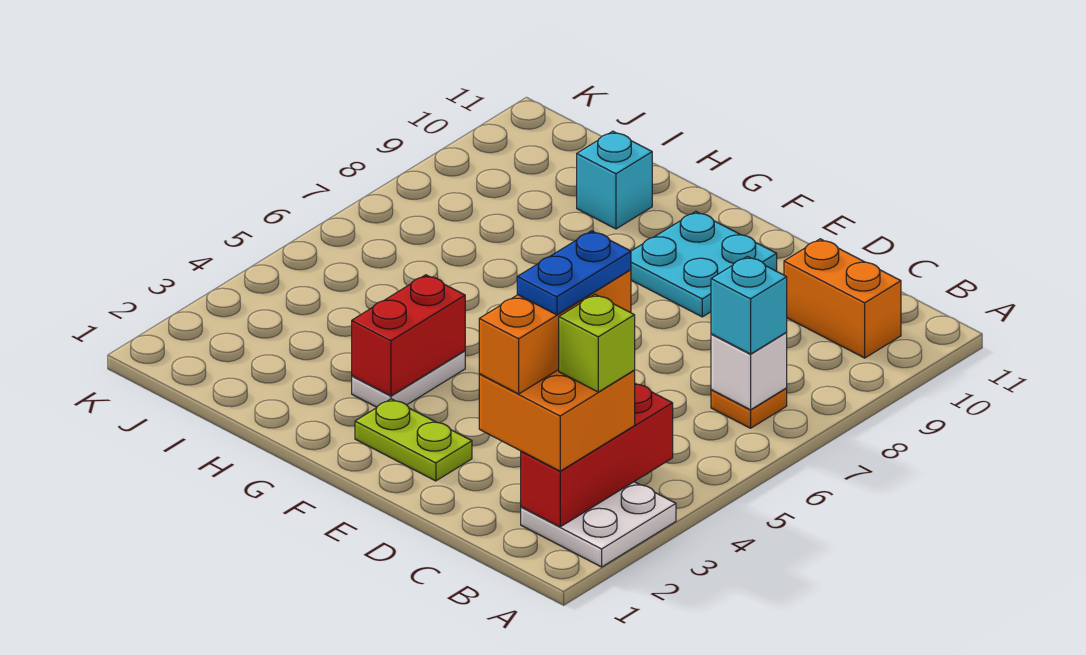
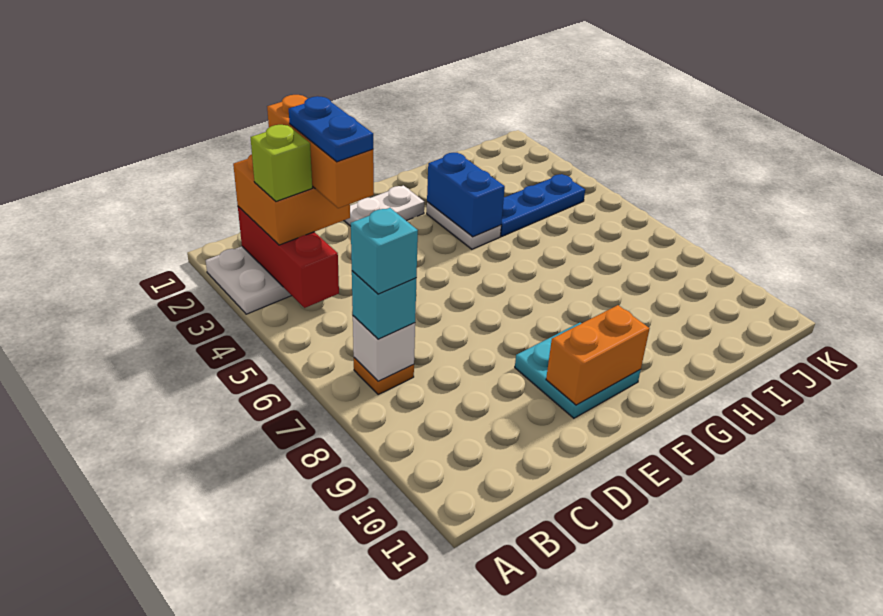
orange 1x2 brick [784,239,901,358] -> orange 1x2 brick moved to [546,305,650,405]
lime 1x2 plate [355,399,472,481] -> white 1x2 plate [344,185,424,226]
red 1x2 brick [352,275,465,396] -> blue 1x2 brick [427,153,505,237]
none -> blue 1x3 plate [500,174,585,236]
cyan 1x1 brick [577,131,652,229] -> cyan 1x1 brick moved to [351,208,418,294]

